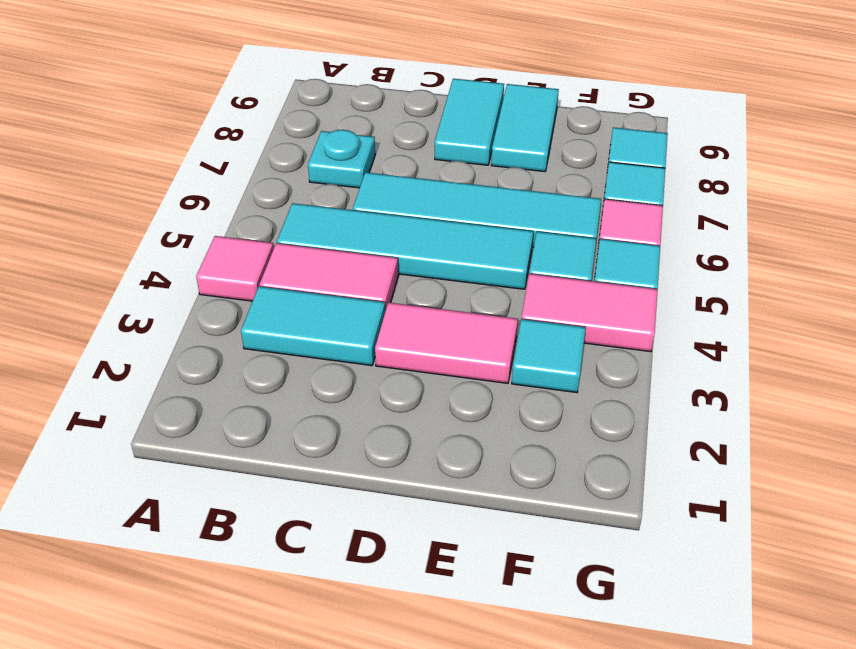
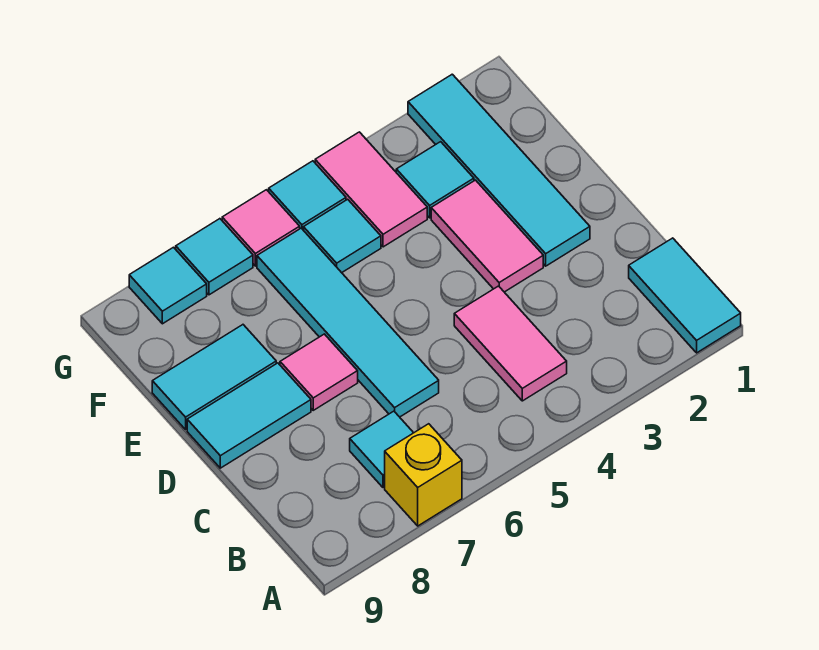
pink 1x1 tile [196,236,274,301] -> pink 1x1 tile moved to [280,334,358,410]
none -> yellow 1x1 brick [385,424,462,526]
cyan 1x2 tile [241,286,385,366] -> cyan 1x2 tile moved to [629,238,741,353]
cyan 1x4 tile [277,203,533,289] -> cyan 1x4 tile moved to [408,74,590,266]
cyan 1x1 plate [308,130,375,188] -> cyan 1x1 tile [350,411,413,487]

